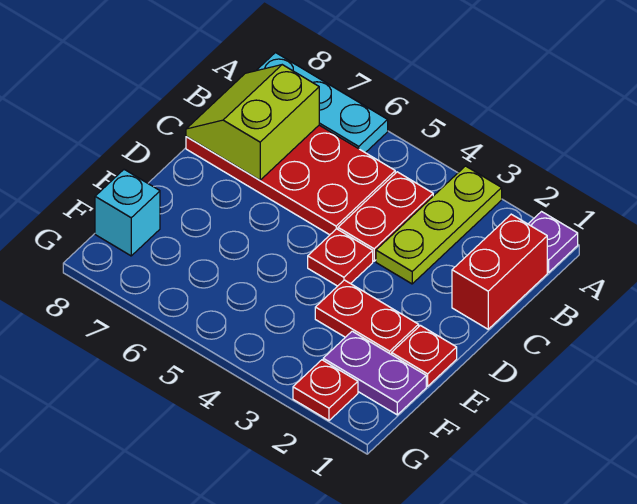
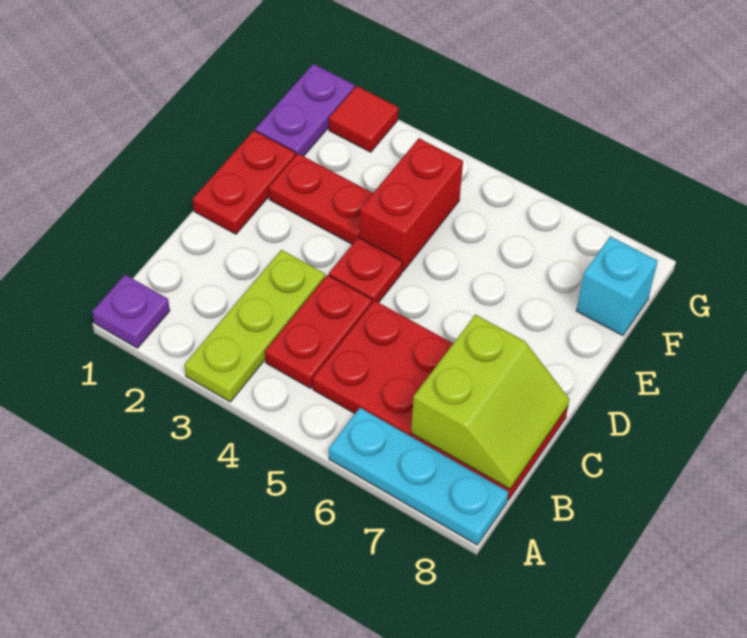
red 1x2 brick [452,214,547,329] -> red 1x2 brick moved to [360,138,463,271]
red 1x1 plate [392,325,457,386] -> red 1x2 plate [193,131,296,234]
purple 1x2 plate [323,331,426,415] -> purple 1x2 plate turned to [255,64,354,156]
red 1x1 plate [293,360,358,420] -> red 1x1 tile [329,86,398,152]

